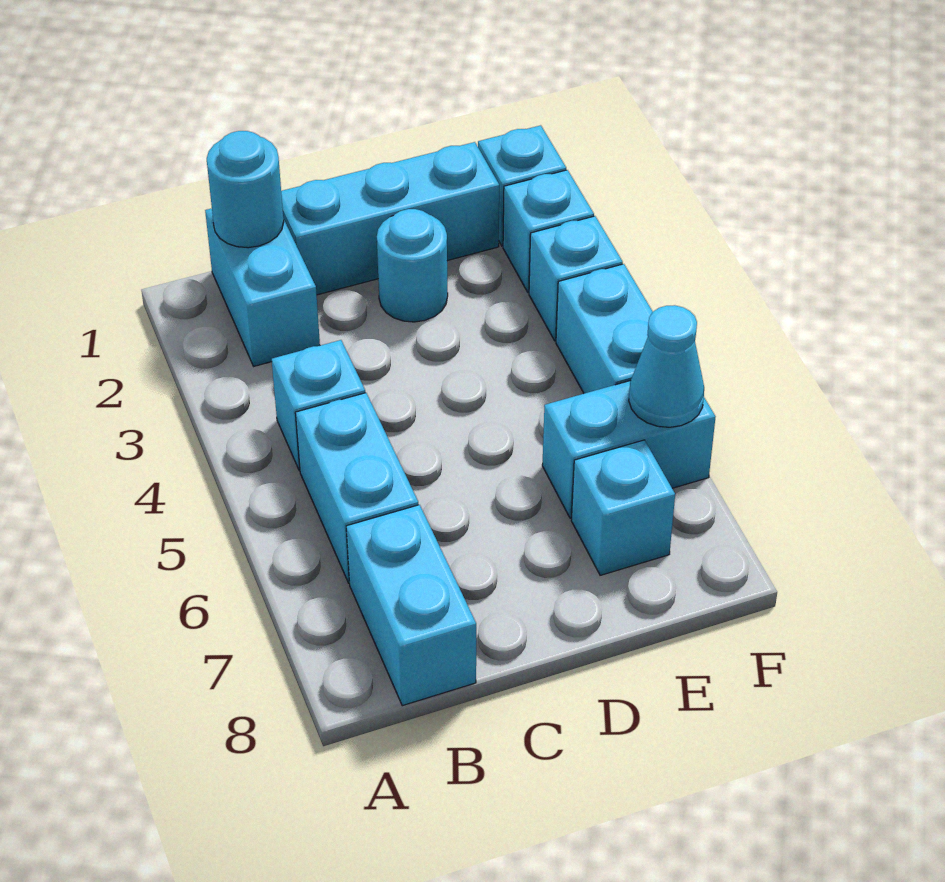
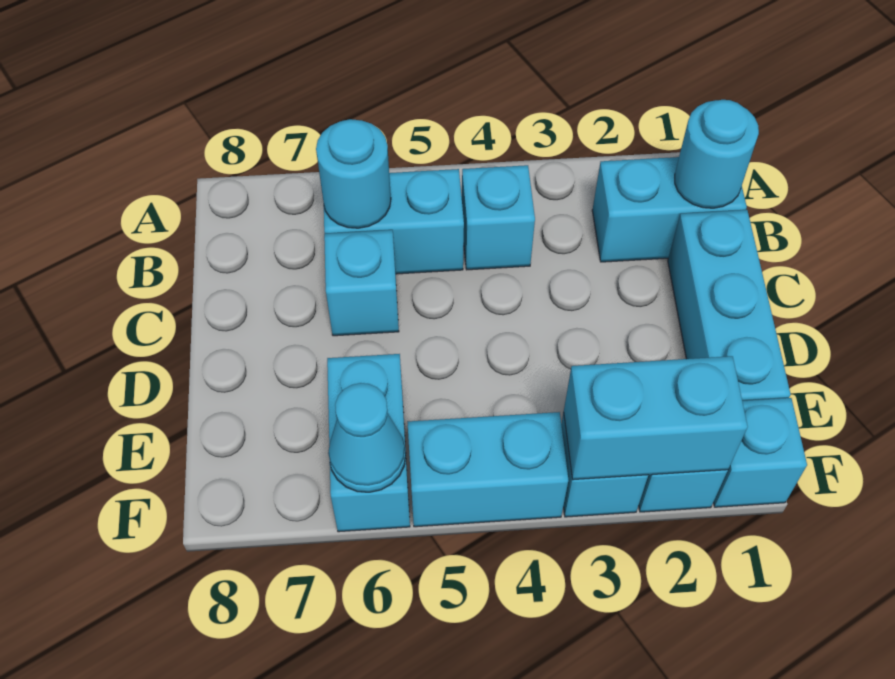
cyan 1x2 brick [346,505,476,706] -> cyan 1x2 brick moved to [564,356,748,480]
cyan 1x1 round brick [377,209,448,322] -> cyan 1x1 round brick moved to [316,119,391,228]
cyan 1x1 brick [571,440,675,575] -> cyan 1x1 brick moved to [324,230,399,336]

